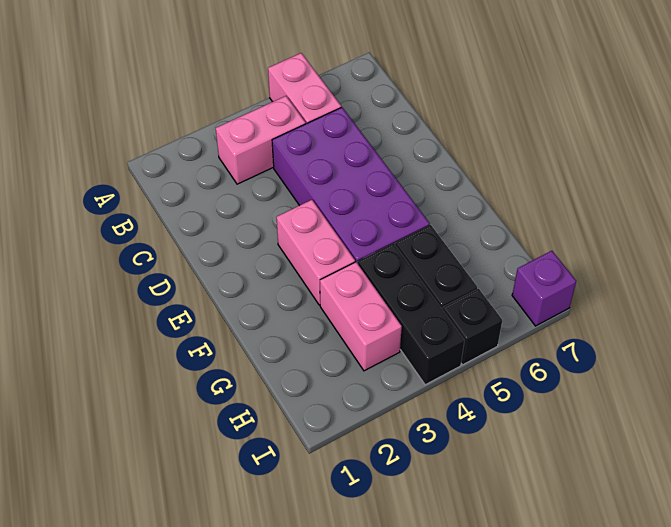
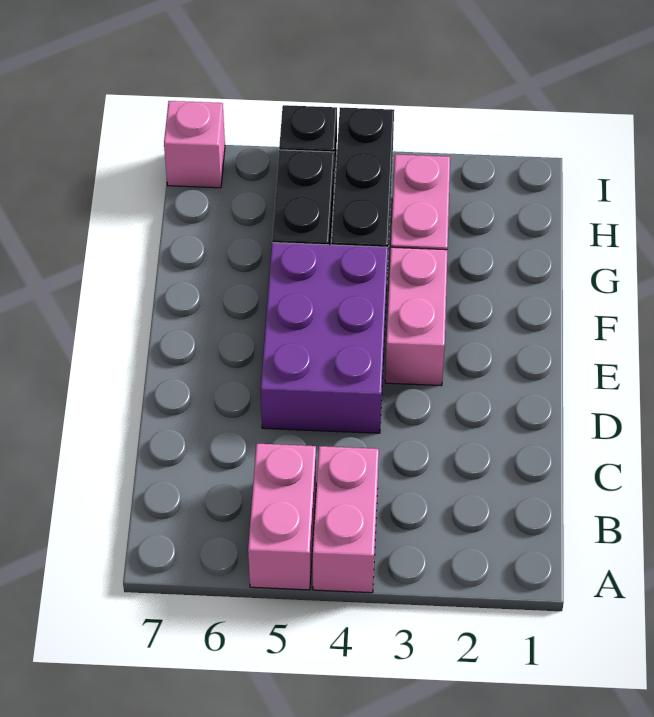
pink 1x2 brick [216,96,306,184] -> pink 1x2 brick turned to [313,446,379,593]
purple 2x4 brick [272,107,430,264] -> purple 2x3 brick [261,243,388,433]
purple 1x1 brick [512,251,576,326] -> pink 1x1 brick [164,101,225,188]

